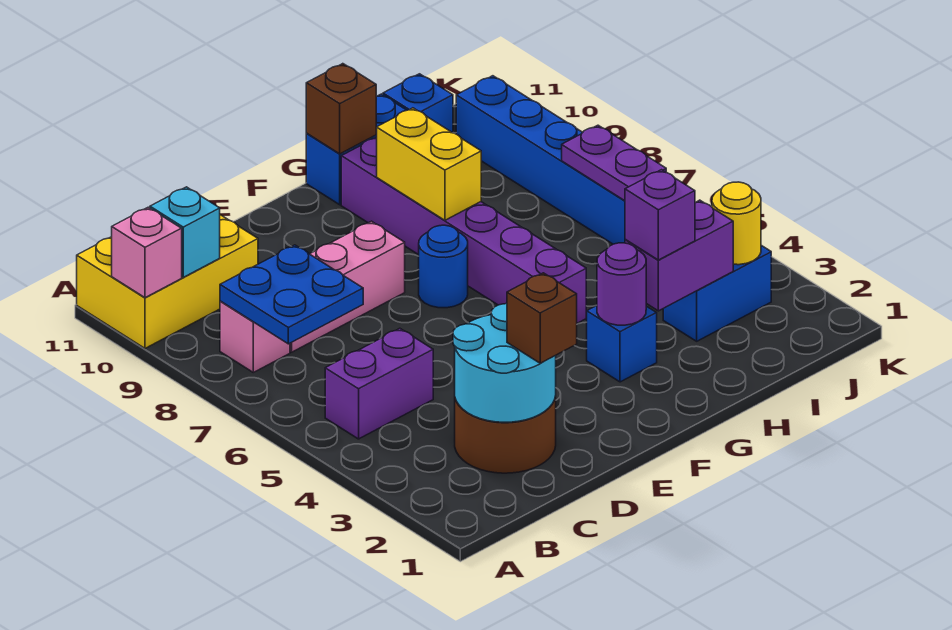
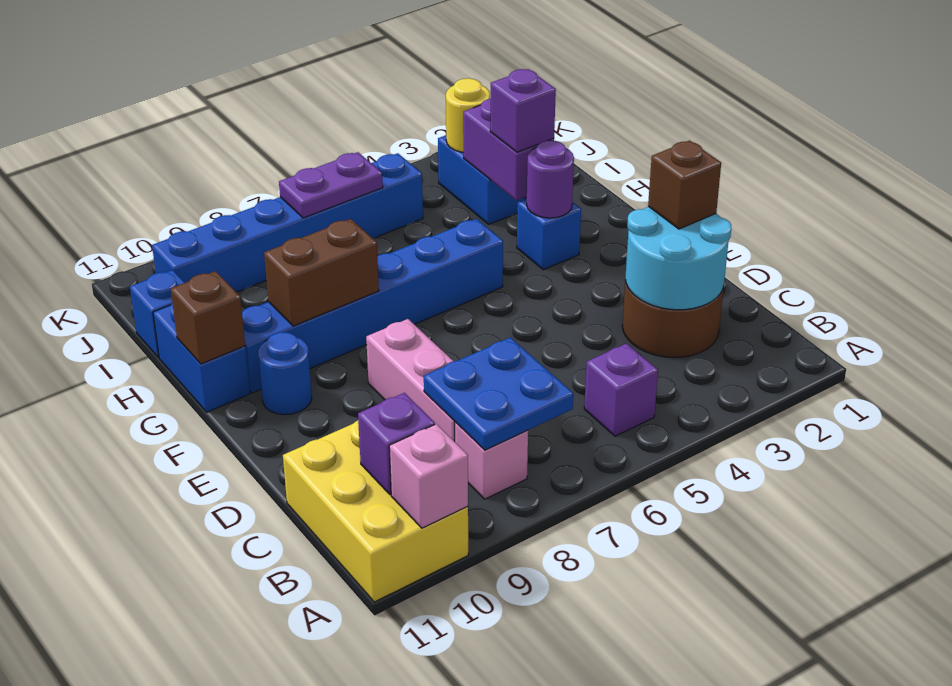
purple 1x2 brick [325,328,433,439] -> purple 1x1 brick [584,343,658,436]
cyan 1x1 brick [150,187,220,277] -> purple 1x1 brick [358,393,435,495]
blue 1x1 round brick [419,225,468,308] -> blue 1x1 round brick moved to [258,332,312,415]
purple 1x6 brick [341,137,586,323] -> blue 1x6 brick [242,219,503,393]
yellow 1x2 brick [377,108,481,220] -> brown 1x2 brick [264,219,379,326]

